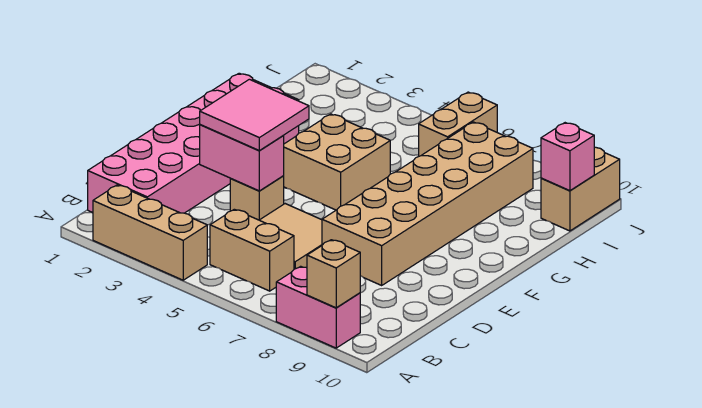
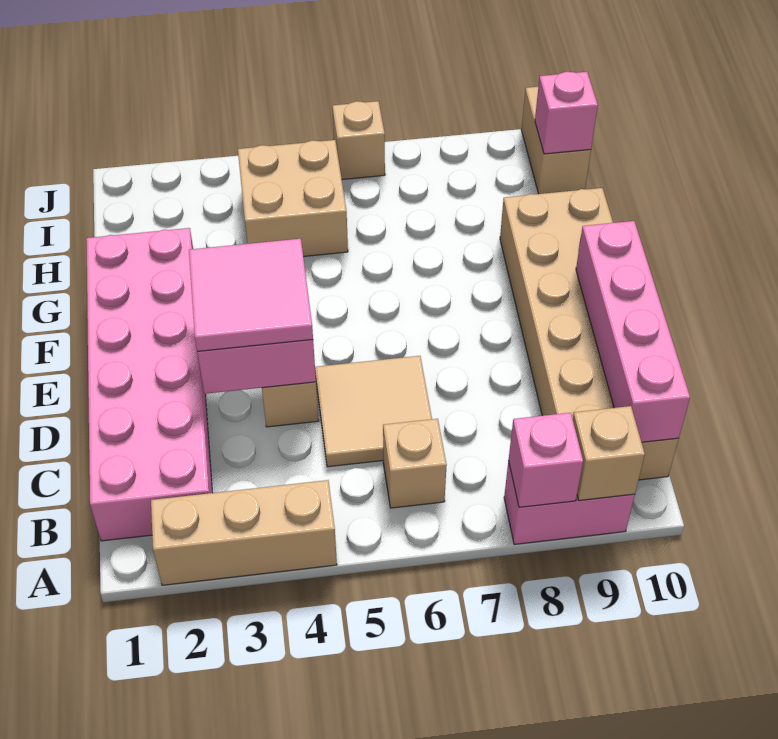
none -> pink 1x1 brick [509,413,583,507]
tan 1x2 brick [210,209,294,291] -> tan 1x1 brick [383,419,447,508]
none -> pink 1x4 brick [576,221,690,442]
tan 2x6 brick [322,122,533,285] -> tan 2x6 brick moved to [500,188,679,480]
tan 2x2 brick [284,114,390,210] -> tan 2x2 brick moved to [238,140,348,257]
tan 1x2 brick [419,92,497,156] -> tan 1x1 brick [332,101,385,180]

